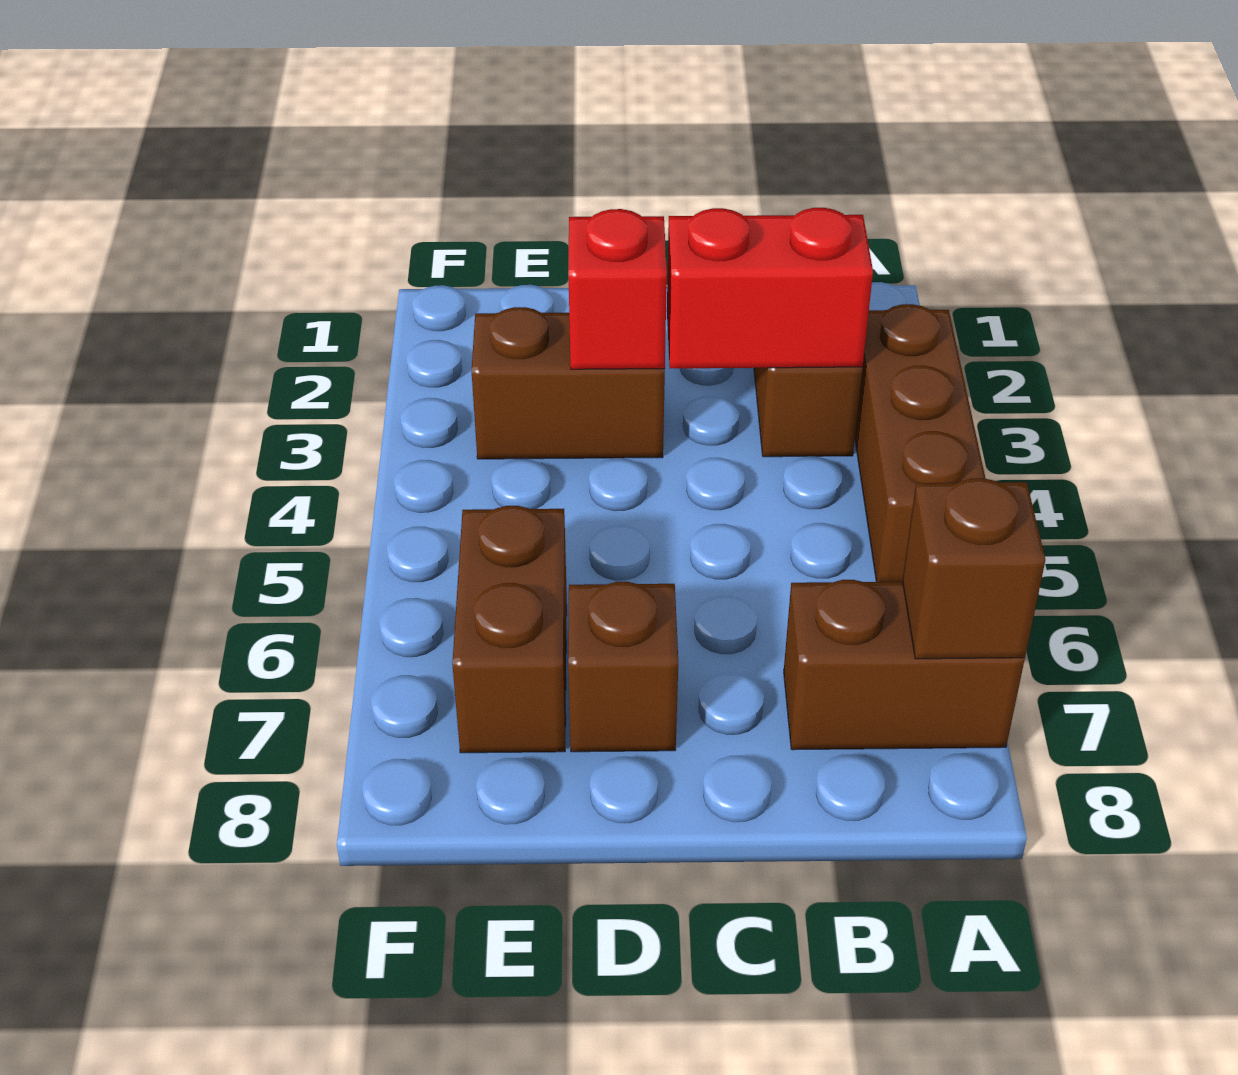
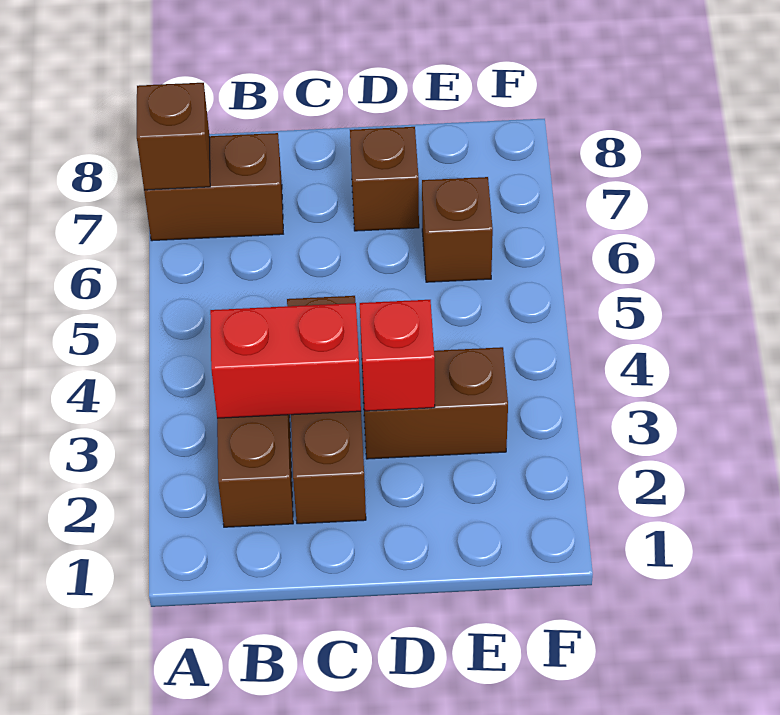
brown 1x3 brick [855,304,986,582] -> brown 1x3 brick moved to [287,296,366,524]
brown 1x2 brick [452,506,567,753] -> brown 1x1 brick [422,177,493,282]

